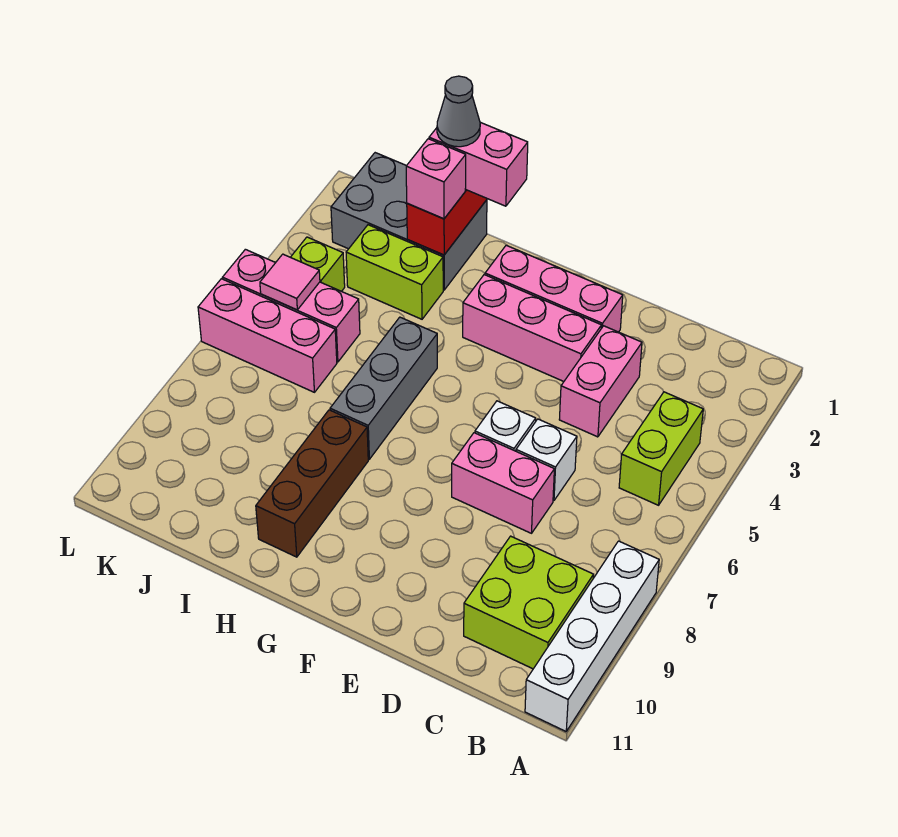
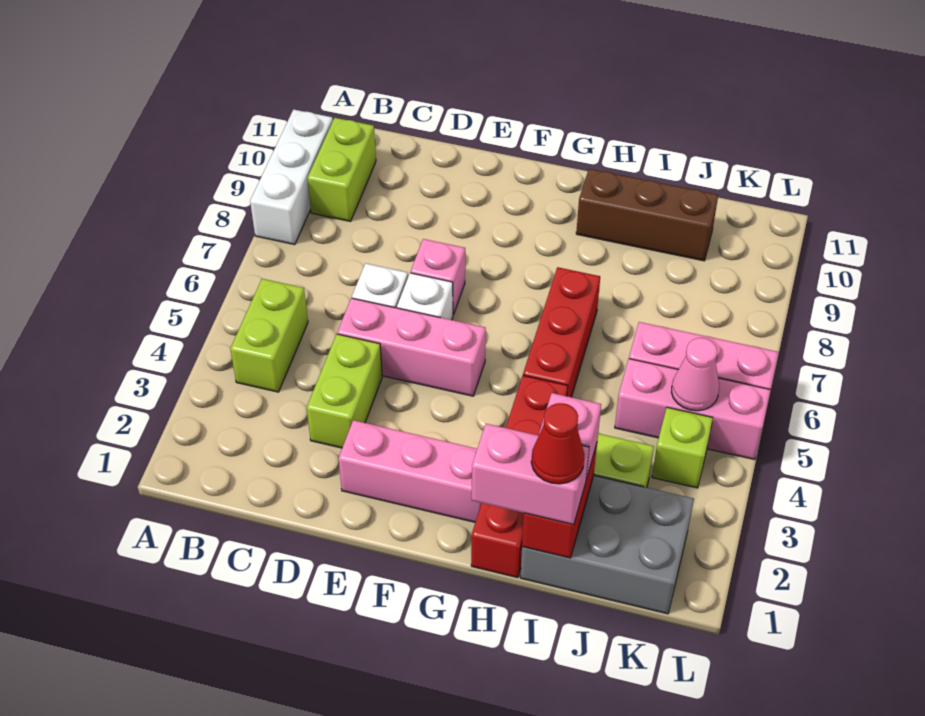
white 1x4 brick [525,541,659,731] -> white 1x3 brick [250,109,333,245]
lime 2x2 brick [464,536,594,669] -> lime 1x2 brick [307,118,376,221]
pink 1x2 brick [559,326,642,437] -> lime 1x2 brick [307,334,382,448]
pink 1x2 brick [452,433,554,533] -> pink 1x1 brick [411,239,465,315]
pink 1x3 brick [463,275,602,381] -> pink 1x3 brick moved to [337,298,486,396]
none -> red 1x4 brick [471,375,568,578]
grey 1x3 brick [330,317,437,459] -> red 1x3 brick [523,267,600,397]
brown 1x3 brick [256,410,368,557] -> brown 1x3 brick turned to [576,169,718,261]
grey 1x1 cone [437,76,480,147] -> red 1x1 cone [531,403,584,484]
pink 1x1 tile [260,254,320,310] -> pink 1x1 cone [671,338,719,411]

